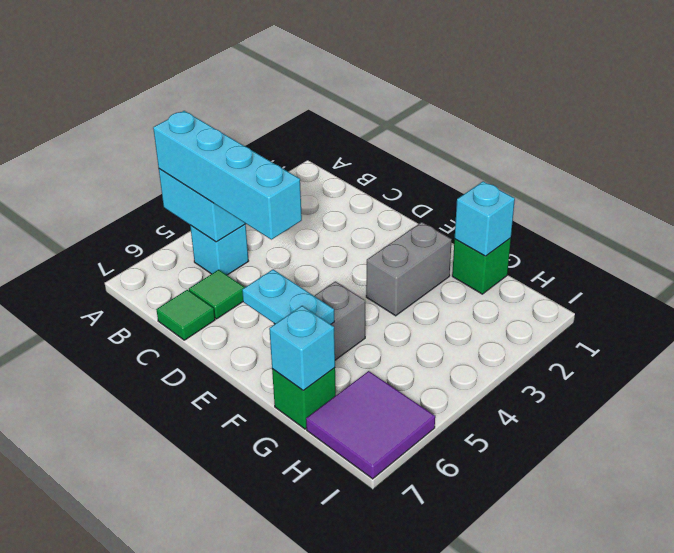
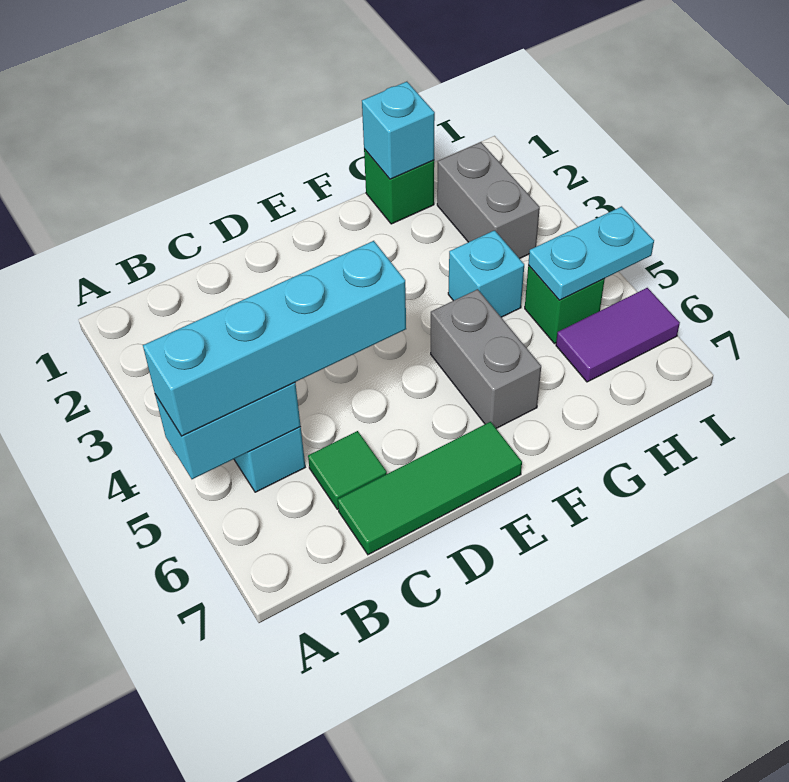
green 1x1 tile [156,290,215,340] -> green 1x3 tile [338,422,522,555]
cyan 1x2 plate [242,269,334,324] -> cyan 1x2 plate moved to [528,206,654,300]
grey 1x2 brick [366,222,452,316] -> grey 1x2 brick moved to [437,142,540,259]
green 1x1 brick [272,368,336,429] -> green 1x1 brick moved to [525,265,605,344]
cyan 1x1 brick [269,306,335,391] -> cyan 1x1 brick moved to [448,230,524,317]
purple 2x2 tile [306,371,435,479] -> purple 1x2 tile [556,288,680,382]

